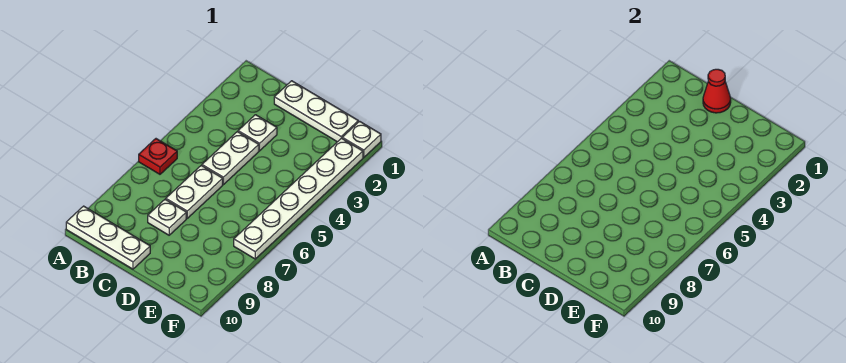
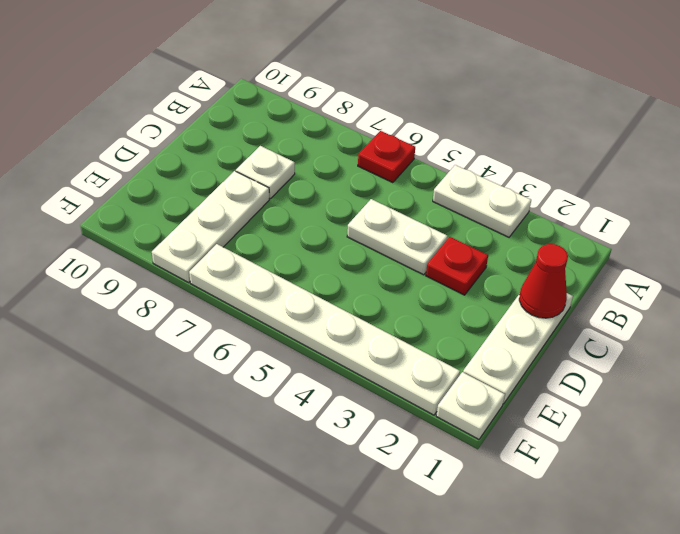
white 1x3 plate [66,206,150,269] -> white 1x3 plate moved to [152,171,269,282]
white 1x1 plate [238,115,277,151] -> red 1x1 plate [426,237,488,295]
white 1x2 plate [166,166,223,218] -> white 1x2 plate moved to [433,165,531,237]

